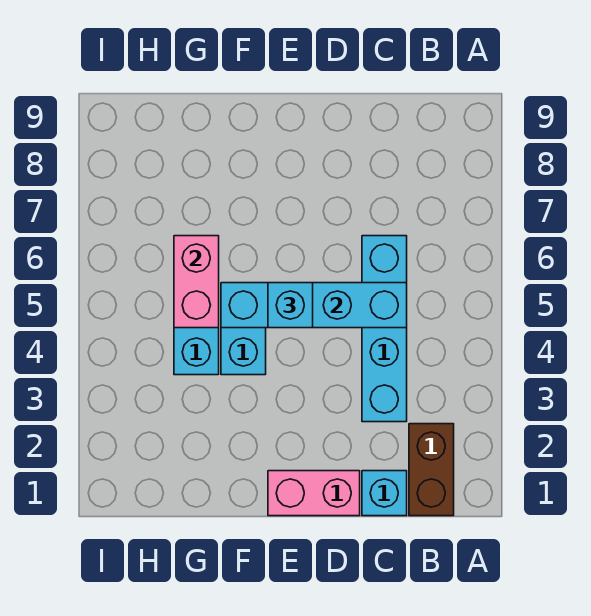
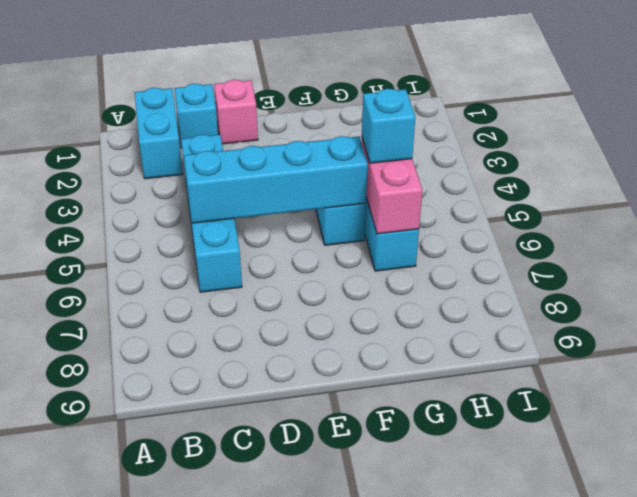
brown 1x2 brick [409,424,454,516] -> cyan 1x2 brick [135,88,183,179]
pink 1x2 brick [268,471,360,516] -> pink 1x1 brick [214,80,258,144]
cyan 1x1 brick [268,283,313,328] -> cyan 1x1 brick moved to [362,89,415,163]

